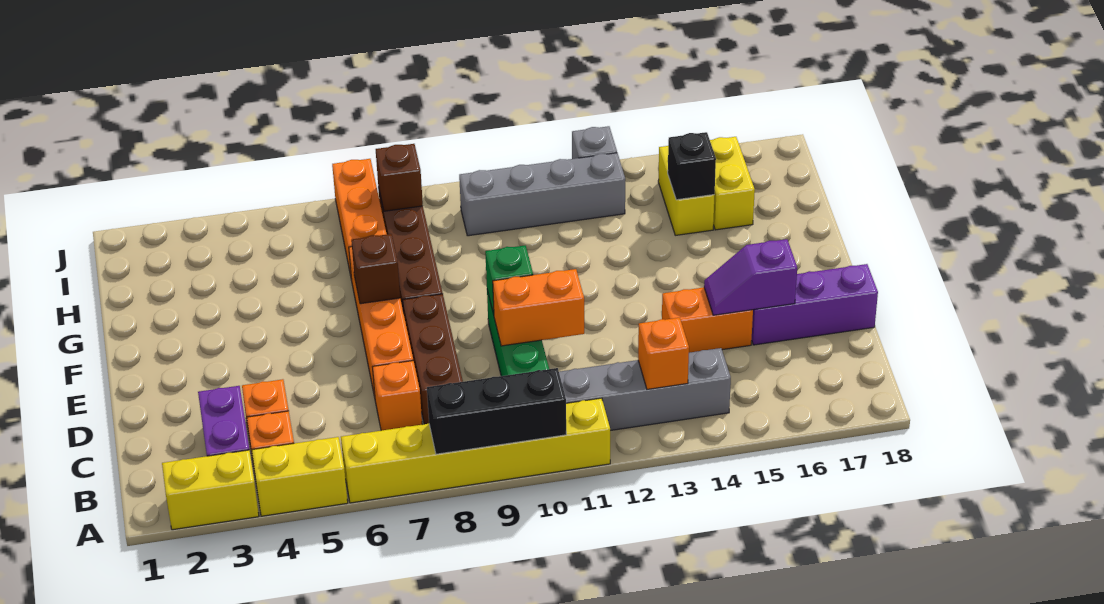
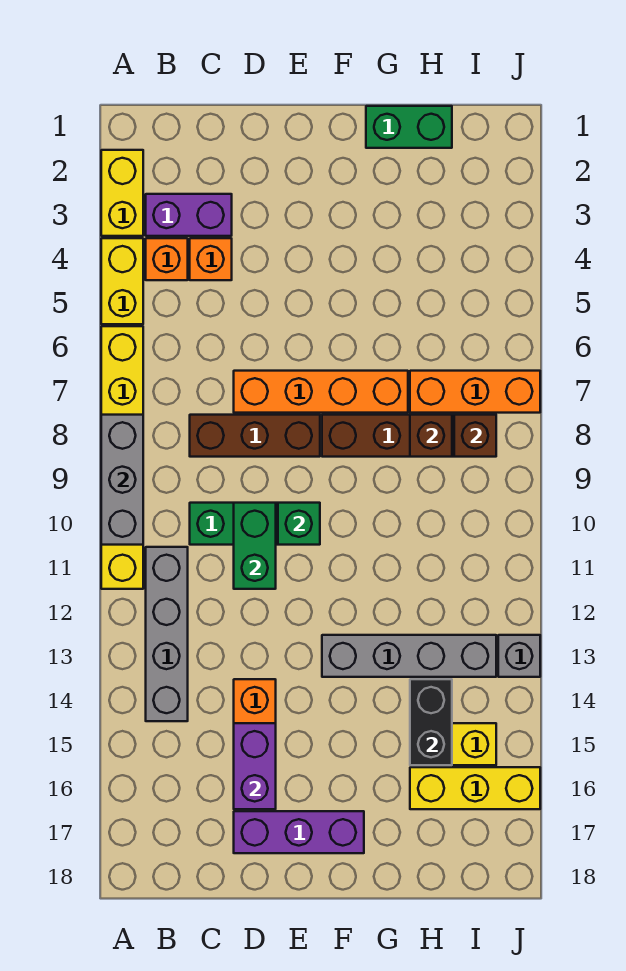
black 1x3 brick [427,368,566,454] -> grey 1x3 brick [101,415,143,545]
orange 1x1 brick [638,318,689,390] -> none
orange 1x1 brick [372,361,422,431] -> none
orange 1x2 brick [493,269,584,346] -> green 1x2 brick [234,503,276,589]
purple 1x2 slope [704,239,797,315] -> purple 1x2 brick [234,723,276,809]
purple 1x3 brick [752,264,878,345] -> purple 1x3 brick turned to [234,811,364,853]
brown 1x1 brick [351,234,400,304] -> brown 1x1 brick moved to [410,415,452,457]
none -> green 1x2 brick [366,106,452,148]
black 1x1 brick [668,132,716,200] -> black 1x2 brick [410,679,452,765]
yellow 1x2 brick [710,137,755,230] -> yellow 1x3 brick [410,767,540,809]
grey 1x4 brick [459,153,625,236] -> grey 1x4 brick turned to [322,635,496,677]

